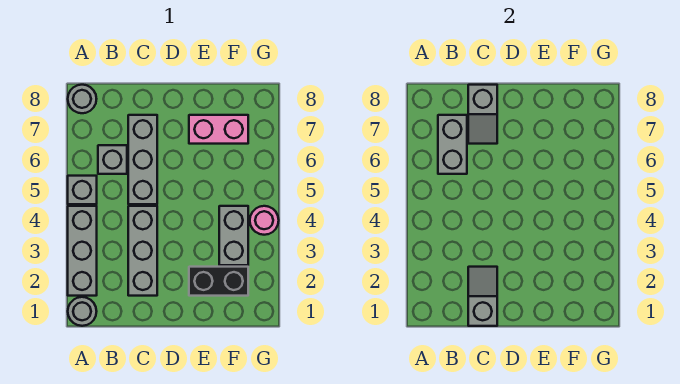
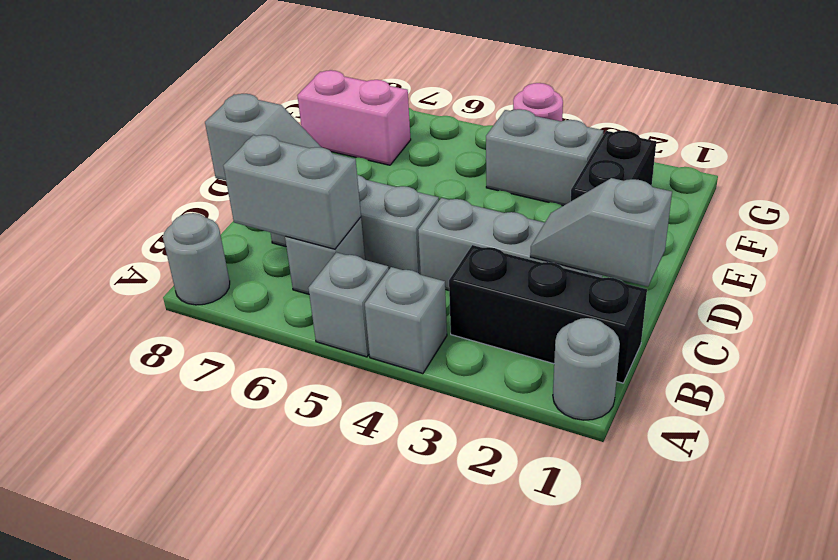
grey 1x3 brick [68,206,97,296] -> grey 1x1 brick [365,267,447,374]
none -> black 1x3 brick [449,245,647,383]
pink 1x2 brick [189,115,248,144] -> pink 1x2 brick turned to [297,70,411,165]

